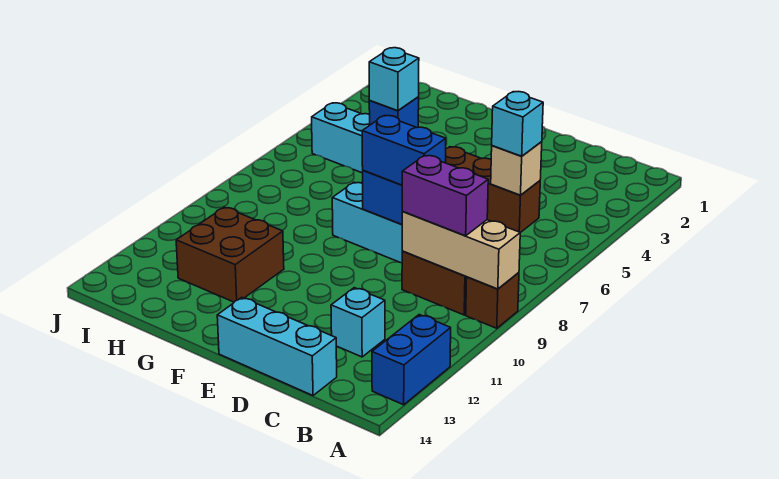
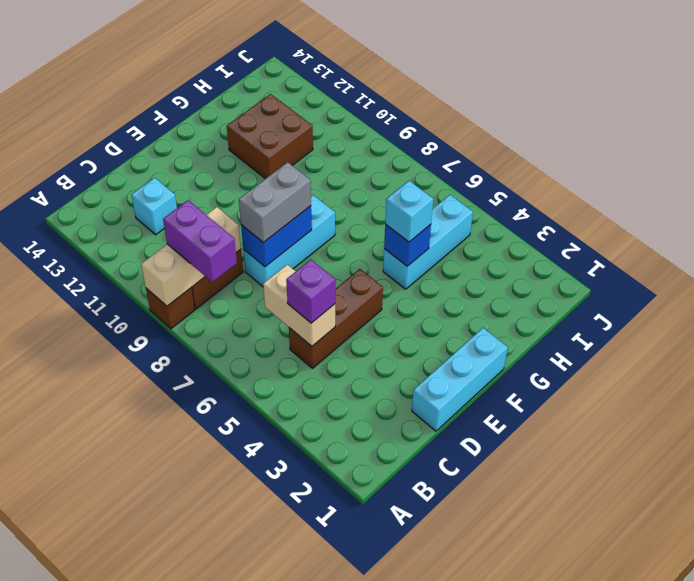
blue 1x2 brick [372,315,451,405] -> none
purple 1x2 brick [402,155,488,236] -> purple 1x2 brick turned to [163,200,237,282]
tan 1x1 brick [491,142,542,195] -> tan 1x2 brick [263,265,335,346]
cyan 1x1 brick [492,92,543,156] -> purple 1x1 brick [286,260,335,323]
cyan 1x3 brick [217,297,337,396] -> cyan 1x3 brick moved to [412,328,508,431]
blue 1x2 brick [362,116,446,185] -> grey 1x2 brick [239,162,311,243]

